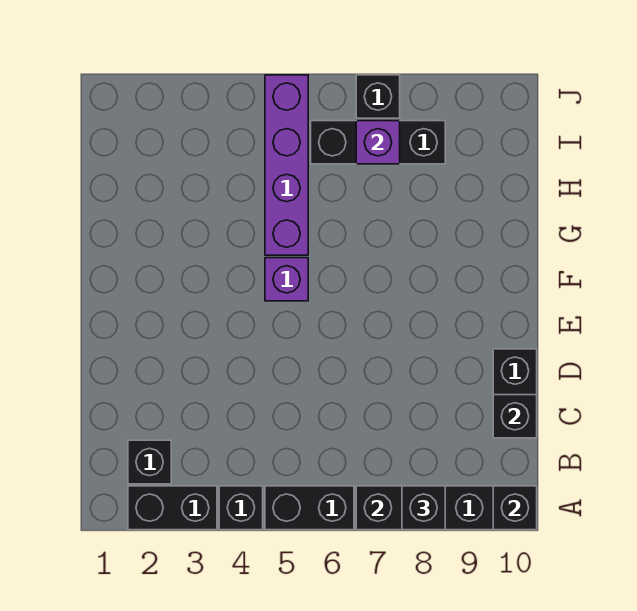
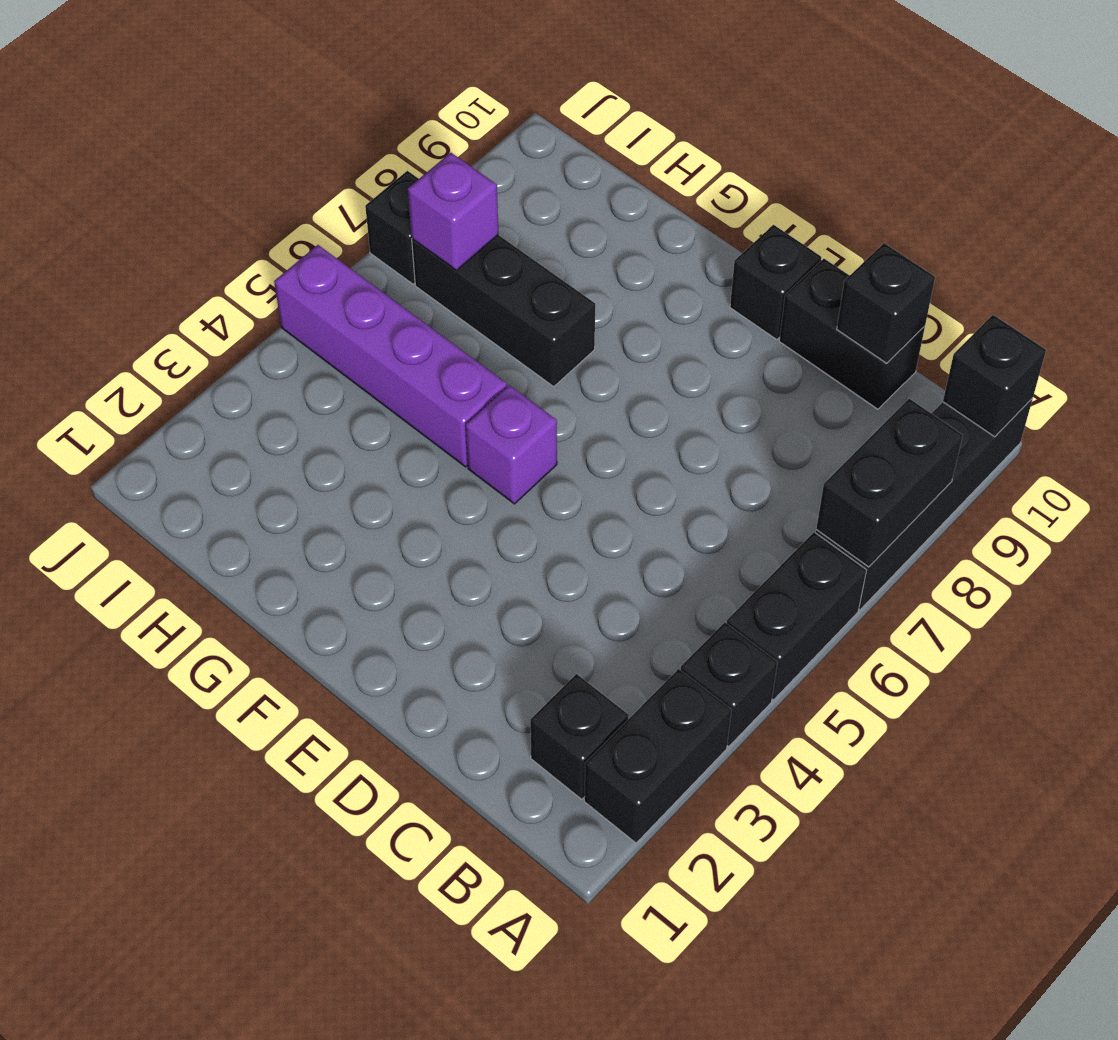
black 1x1 brick [402,486,445,530] -> black 1x1 brick moved to [730,225,821,340]
black 1x3 brick [311,121,445,164] -> black 1x3 brick turned to [412,235,595,387]

